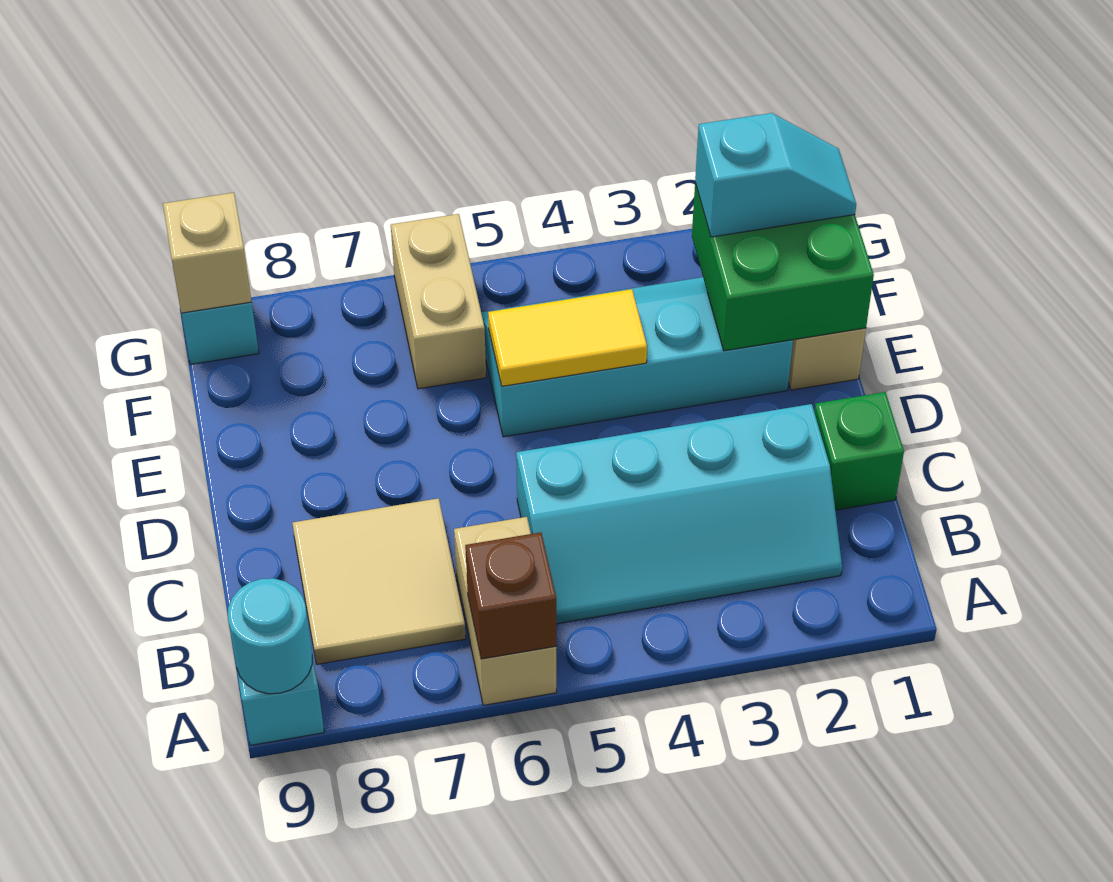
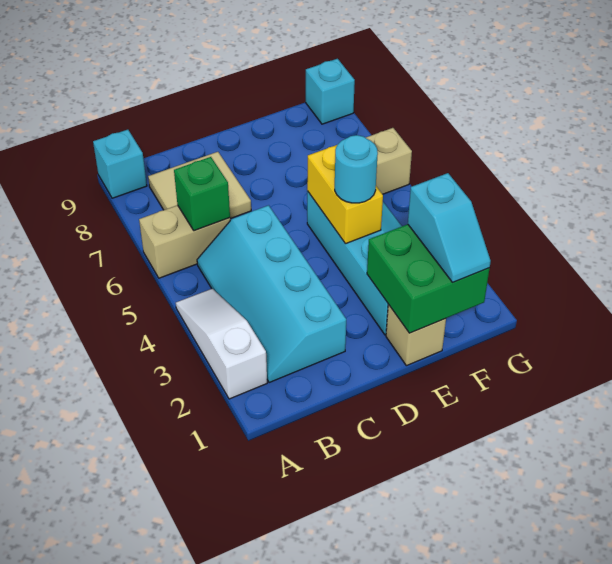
none -> white 1x3 slope [176,289,267,399]
brown 1x1 brick [465,532,556,659] -> none
cyan 1x1 round brick [228,578,312,694] -> cyan 1x1 round brick moved to [335,135,378,203]
green 1x1 brick [814,392,904,510] -> green 1x1 brick moved to [174,157,230,231]
yellow 1x2 tile [488,289,647,386] -> yellow 1x2 brick [307,145,383,244]
tan 1x1 brick [163,193,251,313] -> none

